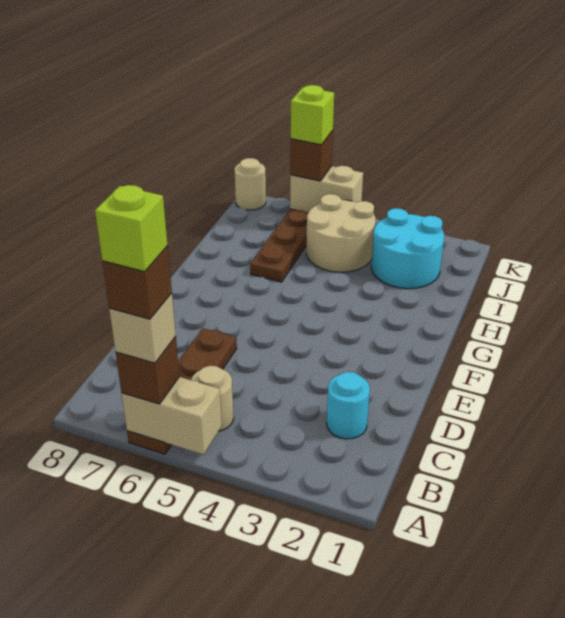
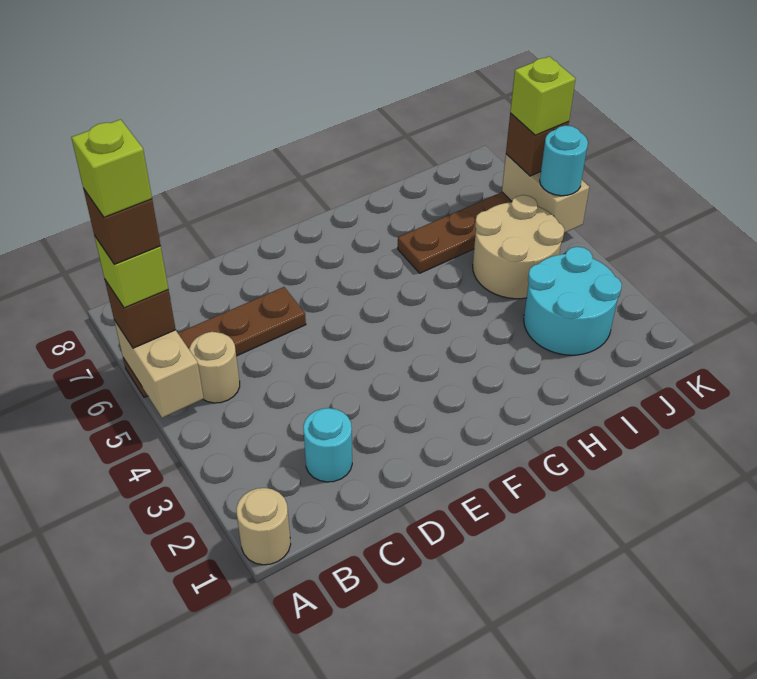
tan 1x1 brick [109,293,176,363] -> lime 1x1 brick [95,237,168,308]
none -> cyan 1x1 round brick [540,125,588,196]
tan 1x1 round brick [235,158,266,210] -> tan 1x1 round brick moved to [236,488,291,565]

